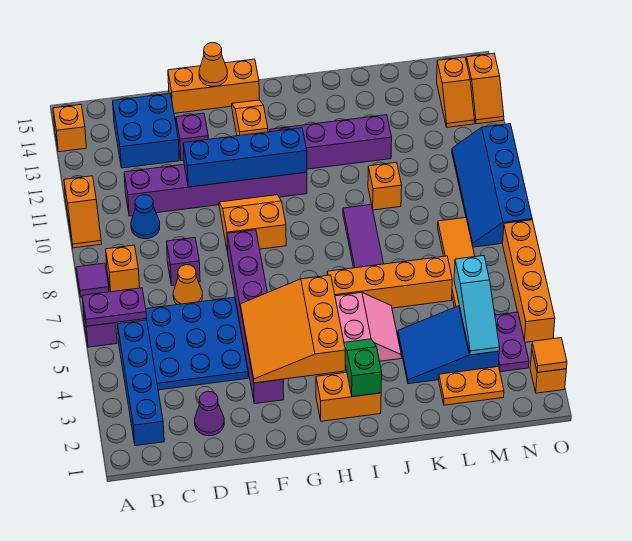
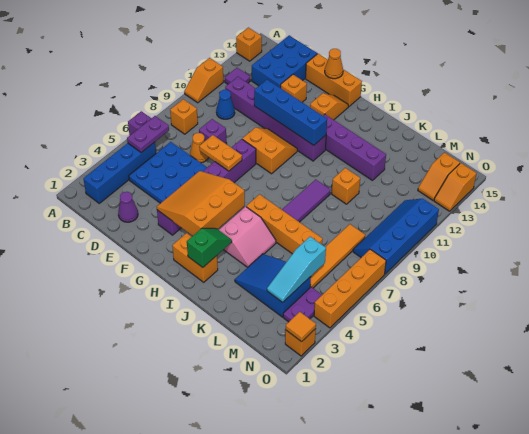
purple 1x2 plate [82,288,147,326] -> purple 1x2 plate turned to [127,116,169,153]
purple 1x1 tile [76,263,109,297] -> purple 1x1 tile moved to [225,68,250,84]
blue 2x2 brick [113,94,179,168] -> blue 2x3 brick [252,35,317,88]
purple 1x1 brick [176,113,208,161] -> orange 1x1 brick [281,75,307,102]
orange 1x2 plate [439,367,504,405] -> orange 1x2 plate moved to [199,135,242,171]

